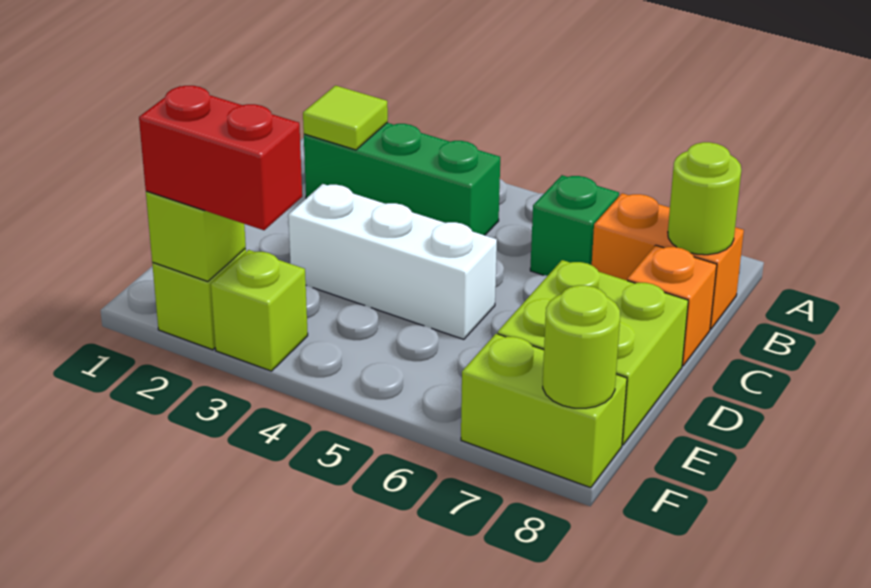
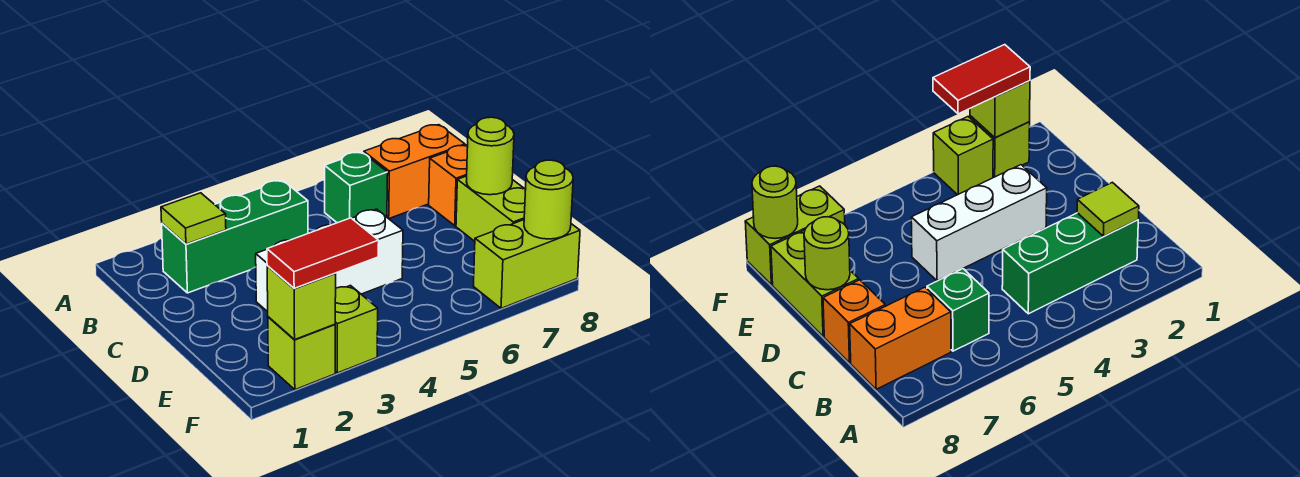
lime 1x1 round brick [668,142,741,255] -> lime 1x1 round brick moved to [466,117,514,195]
lime 2x2 brick [498,260,688,445] -> lime 1x2 brick [456,176,526,241]
red 1x2 brick [139,86,302,230] -> red 1x2 tile [267,218,379,288]

